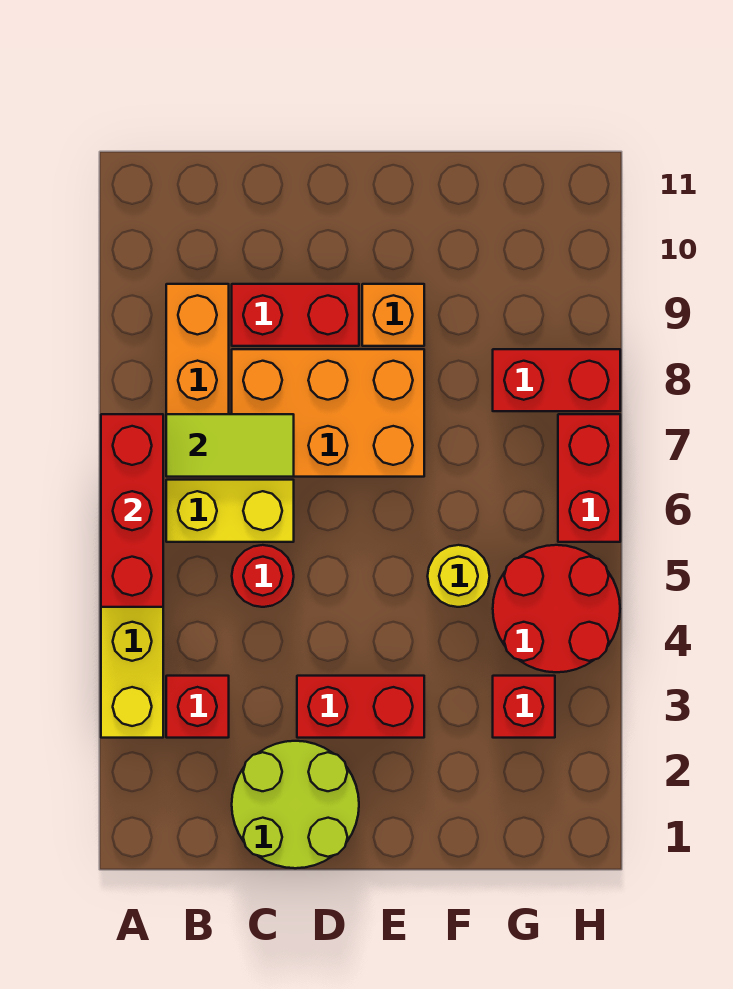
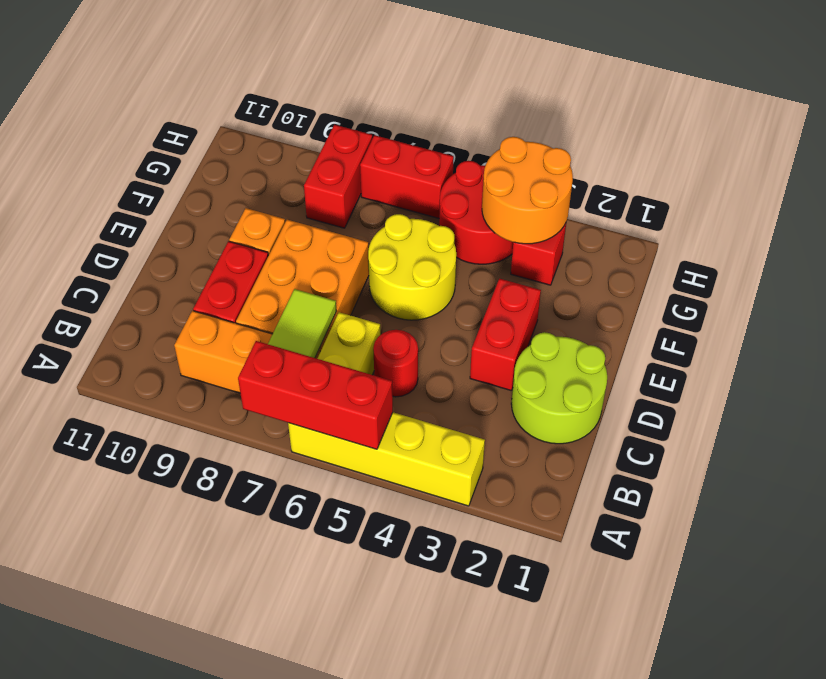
red 1x1 brick [166,676,229,738] -> none
yellow 1x1 round brick [428,545,490,607] -> yellow 2x2 round brick [368,214,456,320]
none -> orange 2x2 round brick [482,137,573,244]

